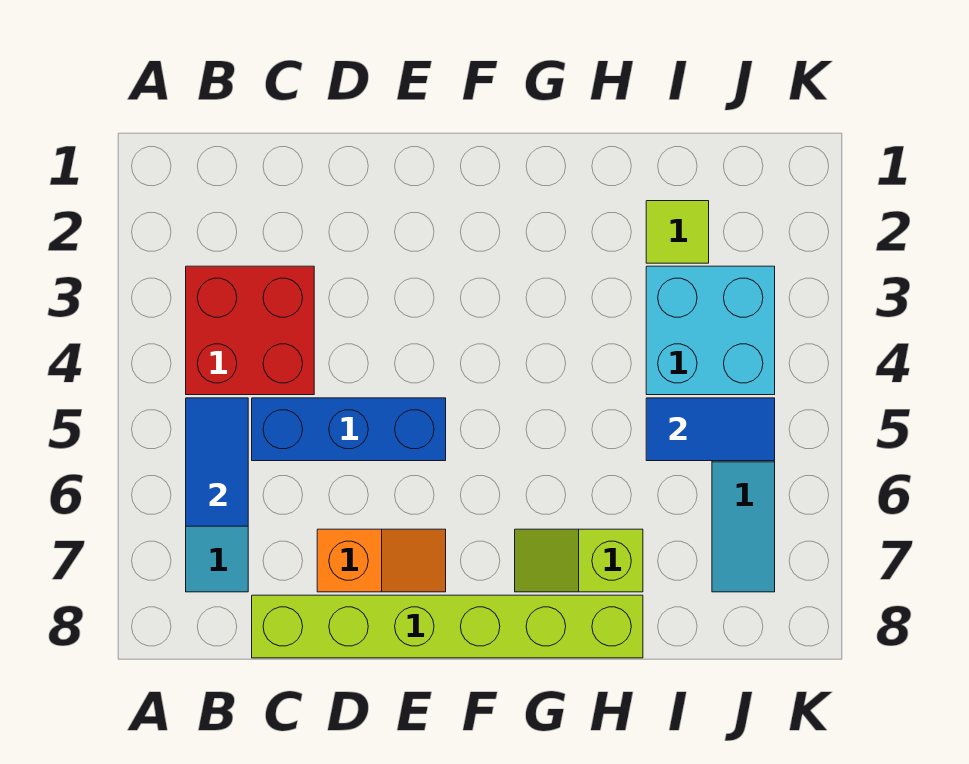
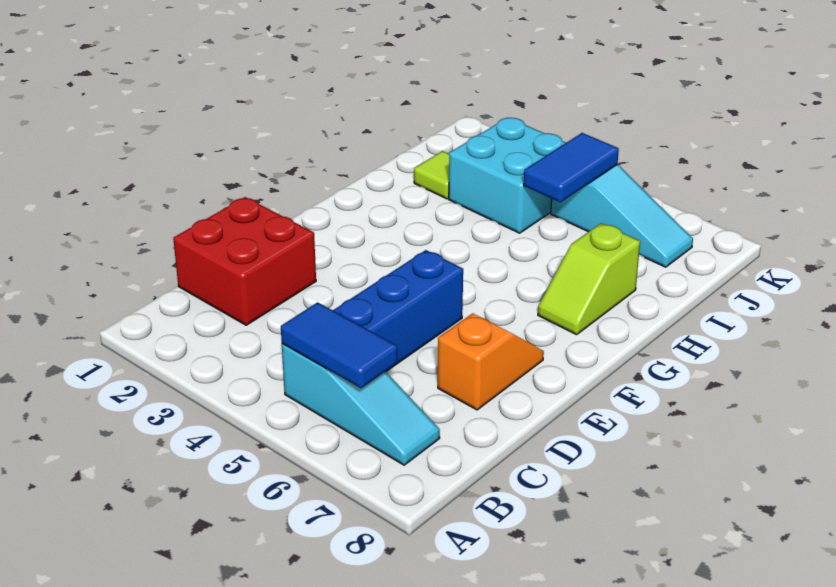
red 2x2 brick [186,266,314,395] -> red 2x2 brick moved to [173,197,316,325]
lime 1x6 brick [252,595,643,658] -> none

